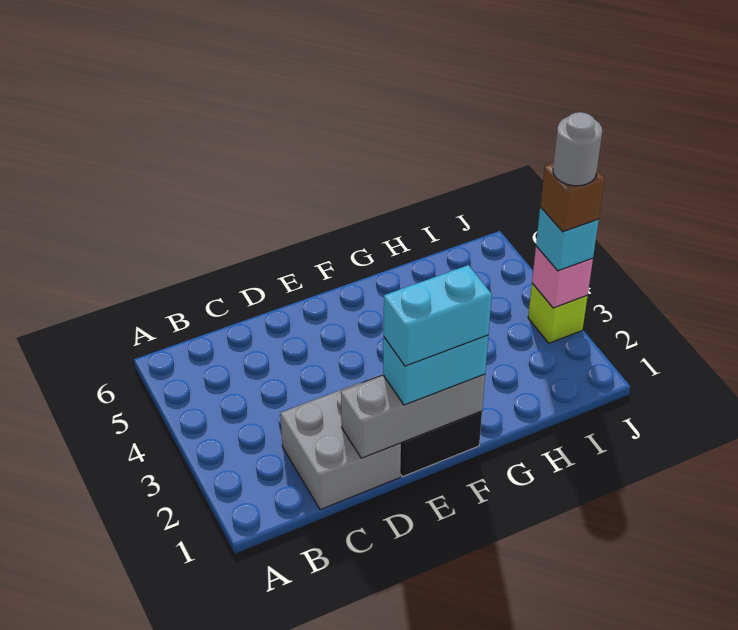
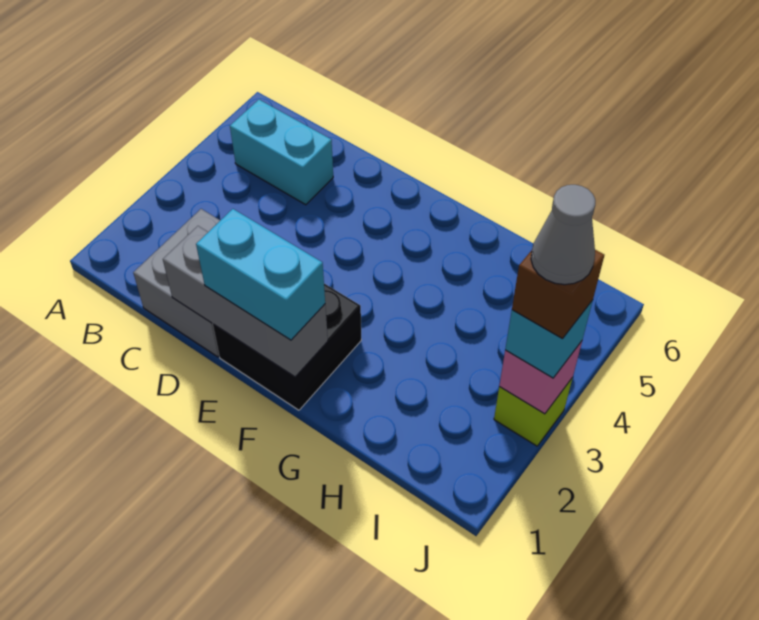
cyan 1x2 brick [384,265,492,366] -> cyan 1x2 brick moved to [230,100,333,205]
grey 1x1 round brick [553,112,602,186] -> grey 1x1 cone [531,185,595,285]

